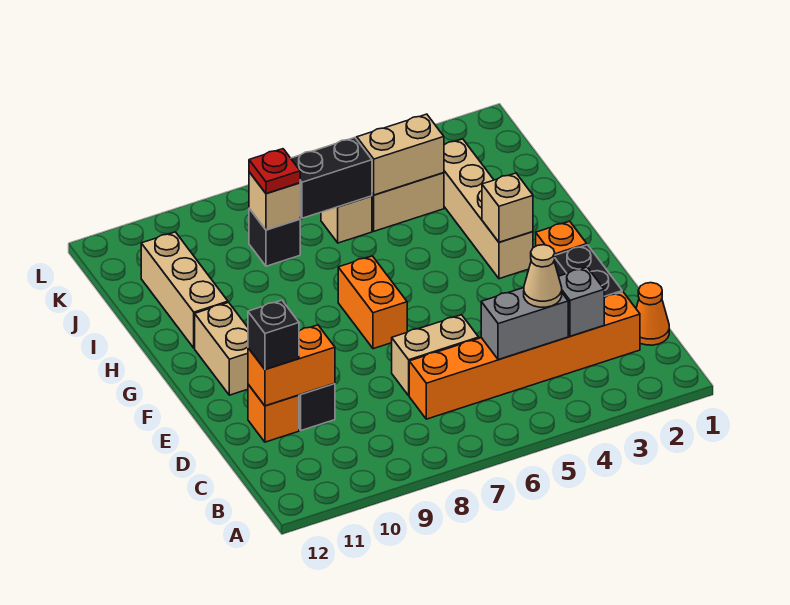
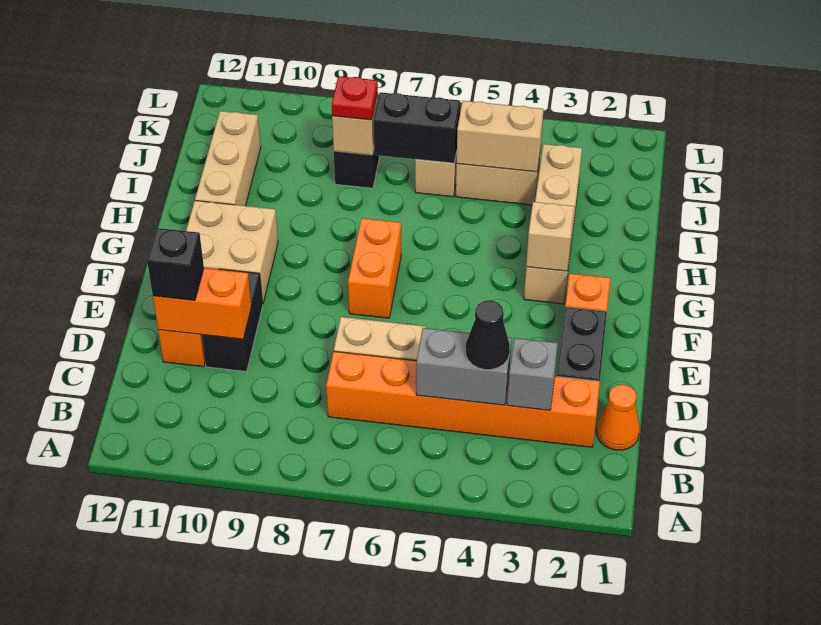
tan 1x1 cone [524,245,562,307] -> black 1x1 cone [465,300,510,370]
tan 1x2 brick [195,302,248,395] -> tan 2x2 brick [186,201,278,303]

